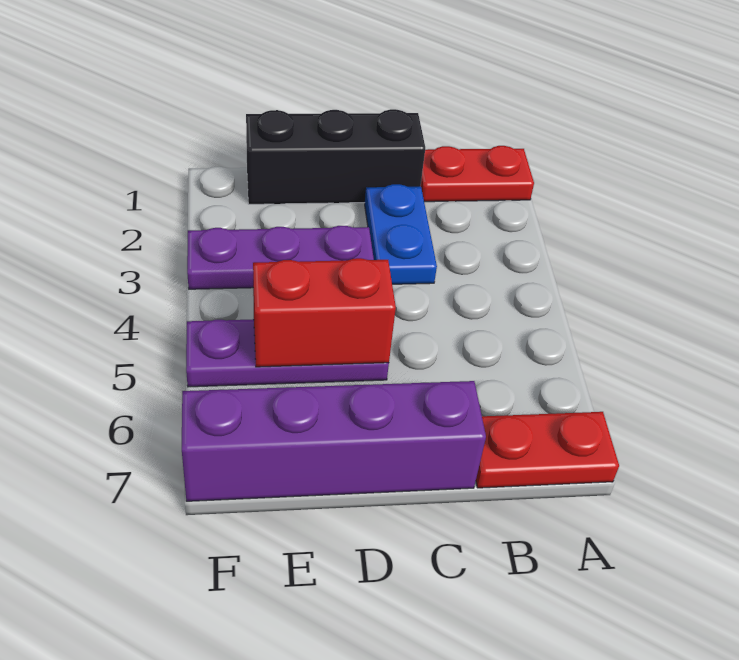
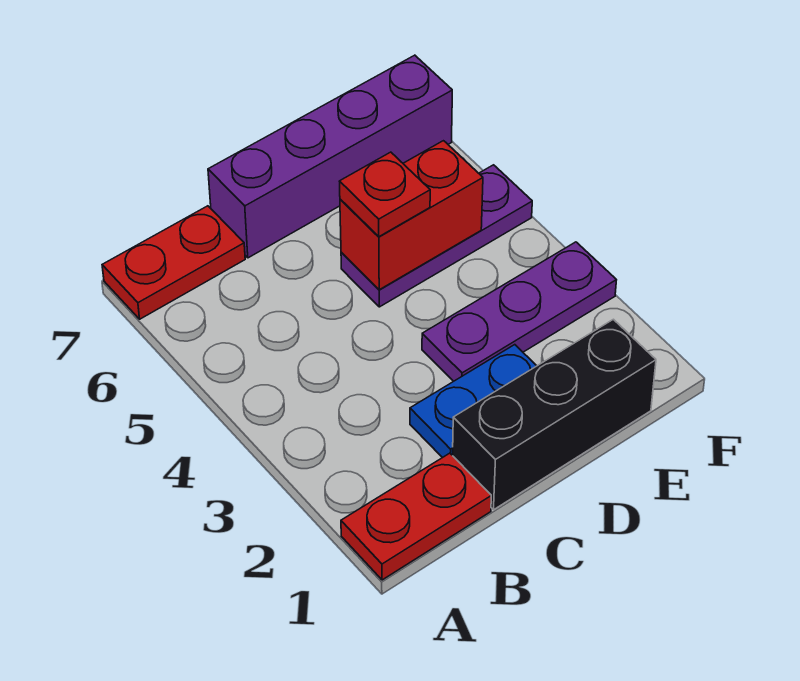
blue 1x2 plate [365,184,437,284] -> blue 1x2 plate turned to [410,345,536,458]
none -> red 1x1 plate [339,152,430,237]

